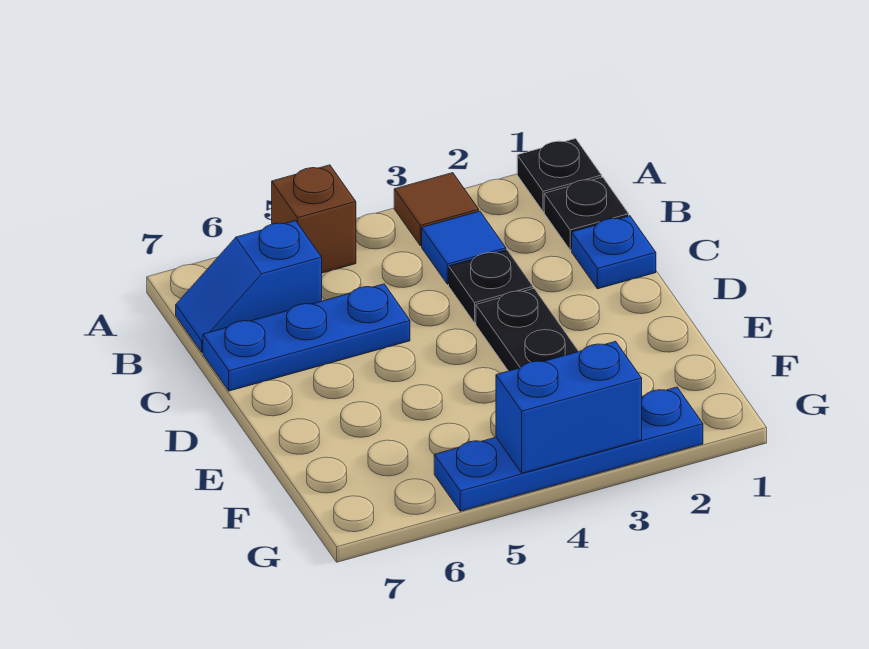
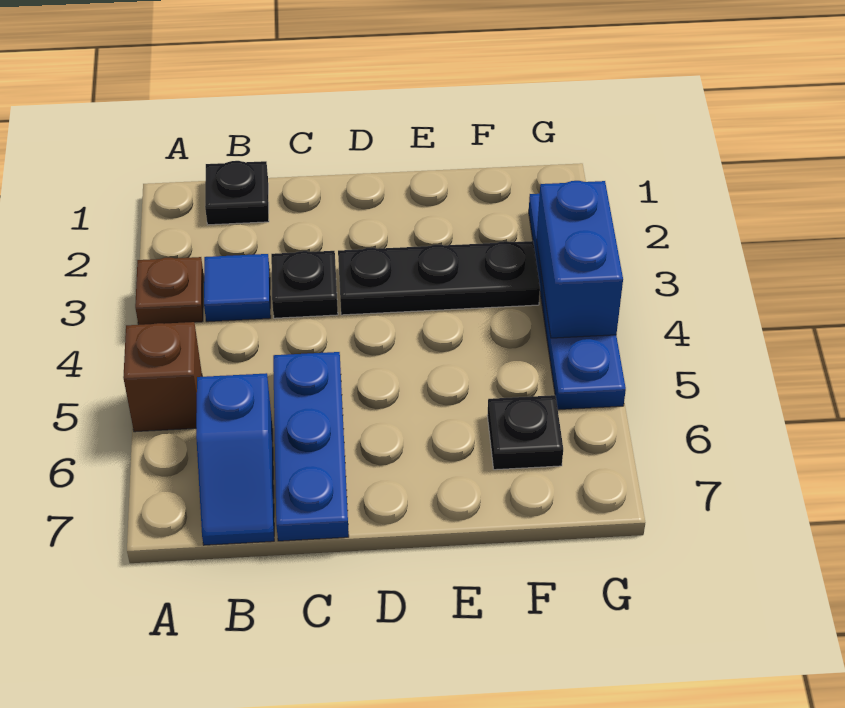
black 1x1 plate [517,139,602,212] -> black 1x1 plate moved to [487,395,563,470]
brown 1x1 tile [394,173,479,246] -> brown 1x1 plate [135,257,204,325]
blue 1x1 plate [572,216,656,289] -> none

